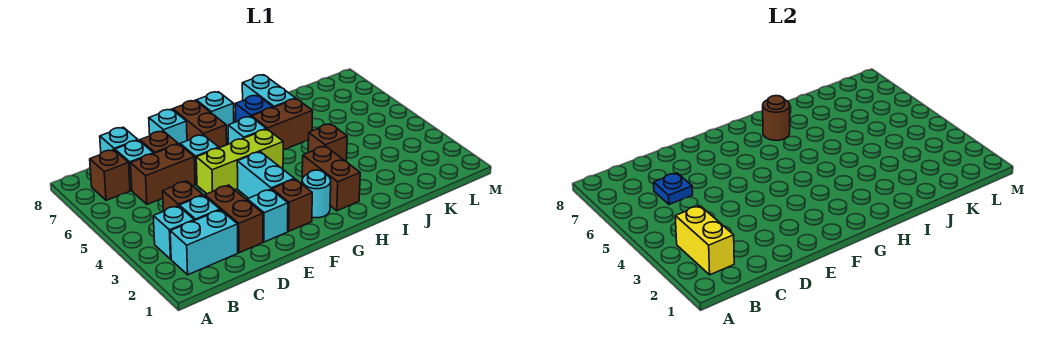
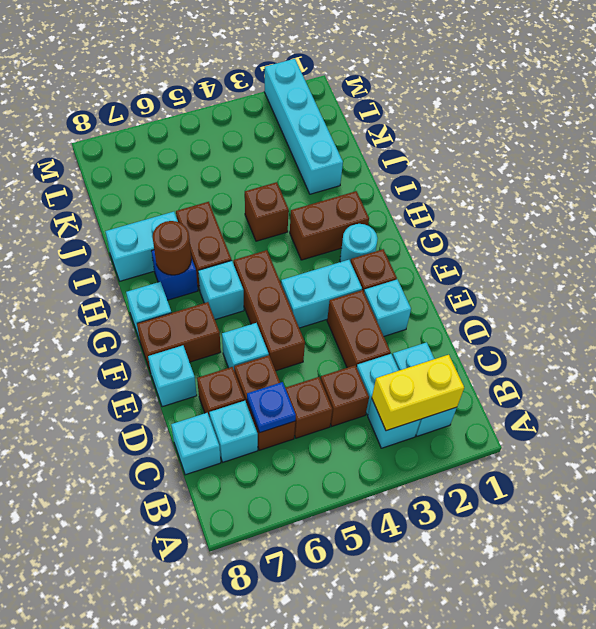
brown 1x1 brick [90,150,130,200] -> brown 1x1 brick moved to [285,377,332,438]
brown 1x2 brick [205,185,263,253] -> brown 1x2 brick turned to [327,290,391,368]
lime 1x3 brick [196,129,283,194] -> brown 1x3 brick [234,250,305,371]
none -> cyan 1x4 brick [264,59,343,194]

